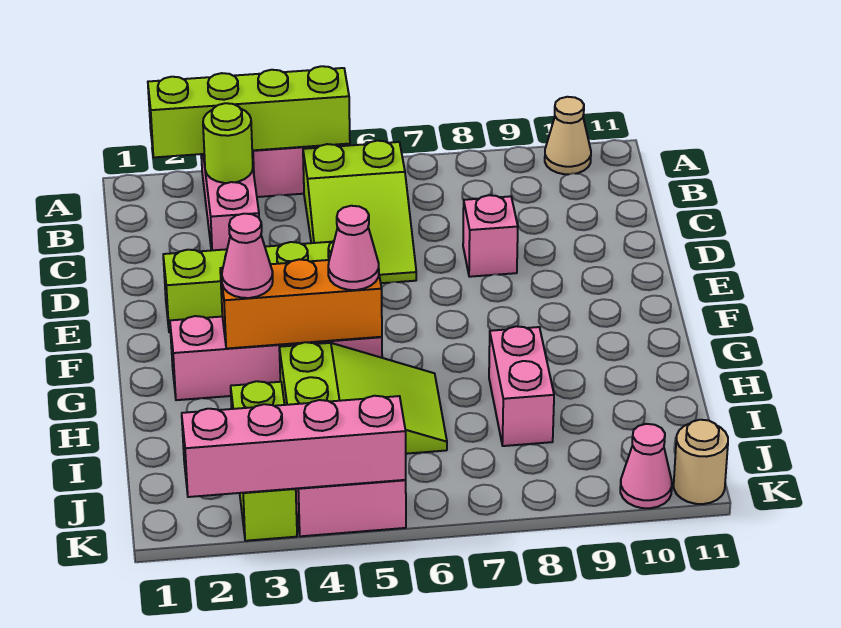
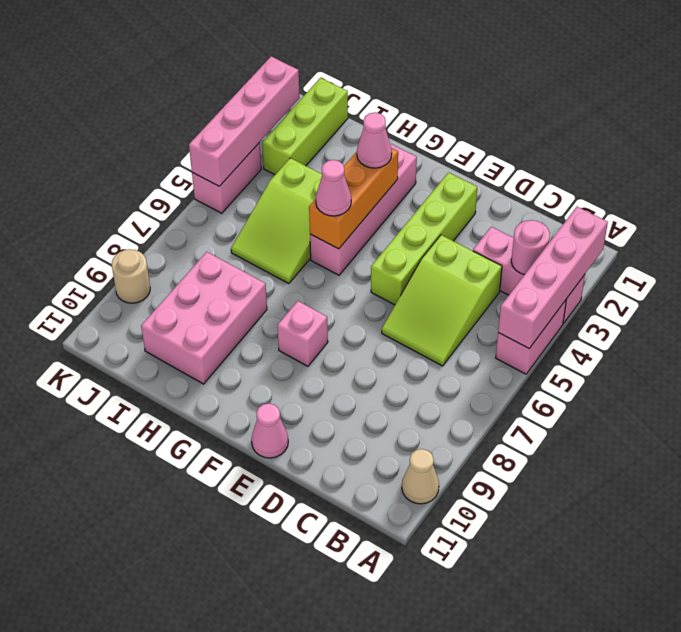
lime 1x4 brick [148,66,350,157] -> pink 1x4 brick [498,207,608,348]
lime 1x1 round brick [203,103,253,183] -> pink 1x1 round brick [511,220,550,275]
lime 2x3 slope [303,141,416,283] -> lime 2x3 slope turned to [382,235,502,366]
pink 1x1 brick [463,195,518,277] -> pink 1x1 brick moved to [277,301,328,366]
pink 1x2 brick [489,326,554,446] -> pink 2x3 brick [141,252,267,384]
lime 1x3 brick [231,381,297,541] -> lime 1x3 brick turned to [262,78,348,175]
pink 1x1 cone [620,424,672,508] -> pink 1x1 cone moved to [252,403,288,458]
tan 1x1 round brick [674,420,728,504] -> tan 1x1 round brick moved to [112,249,150,303]

